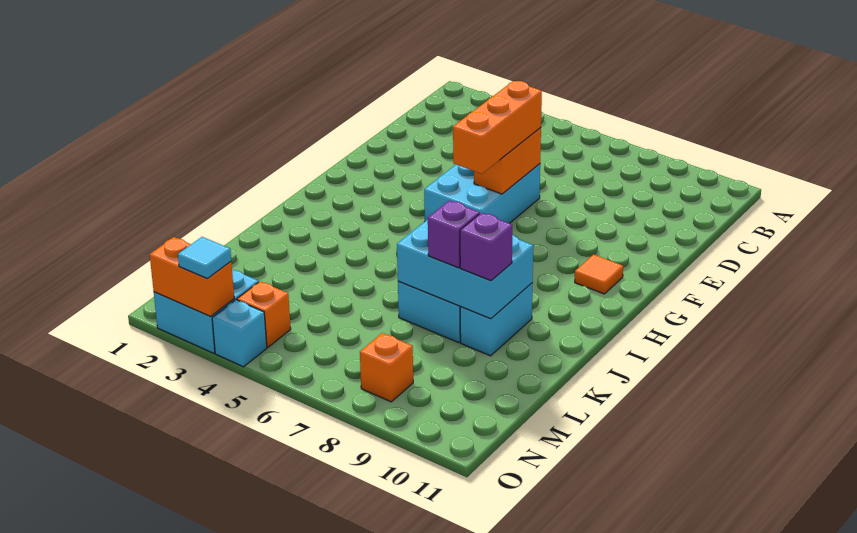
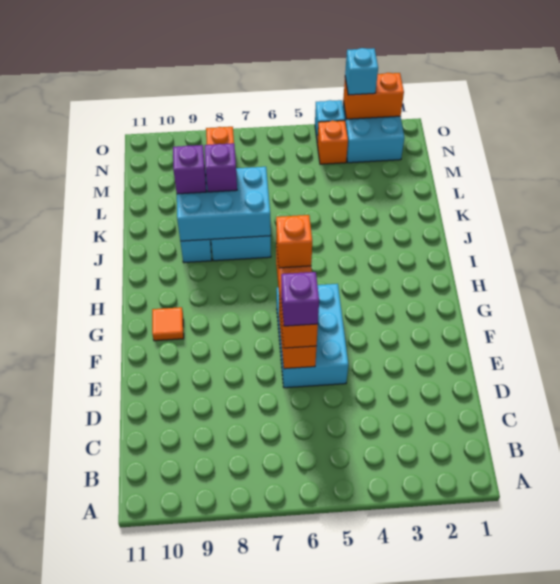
none -> purple 1x1 brick [281,272,319,326]
none -> orange 1x1 brick [276,215,312,268]
cyan 1x1 tile [178,237,231,279] -> cyan 1x1 brick [345,48,378,95]

